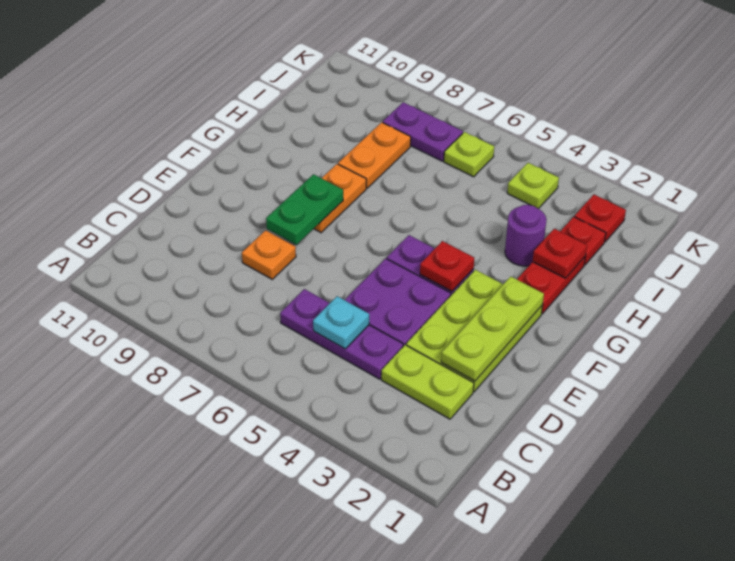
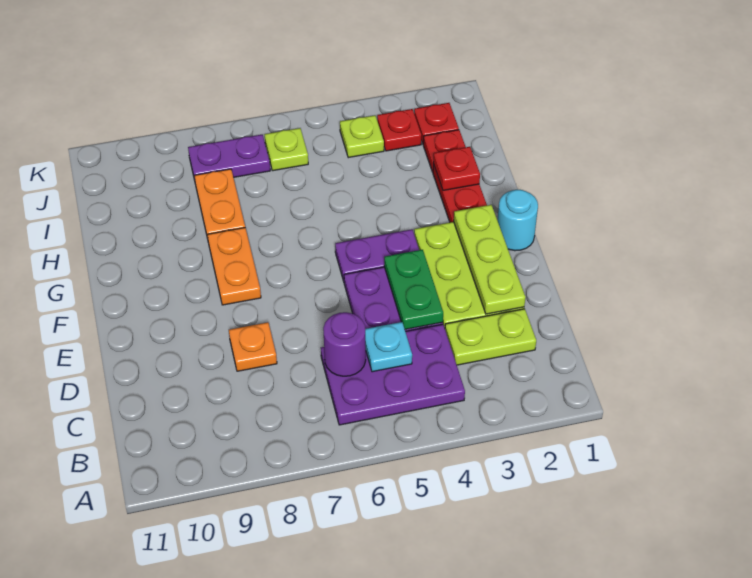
purple 1x3 plate [280,289,403,379] -> purple 2x3 plate [321,324,465,425]
green 1x2 plate [266,174,343,245] -> green 1x2 plate moved to [384,250,443,329]
none -> cyan 1x1 round brick [497,190,538,251]
red 1x1 plate [420,241,474,291] -> red 1x1 plate moved to [377,109,421,151]
purple 1x1 round brick [505,205,547,266] -> purple 1x1 round brick moved to [323,312,366,376]

